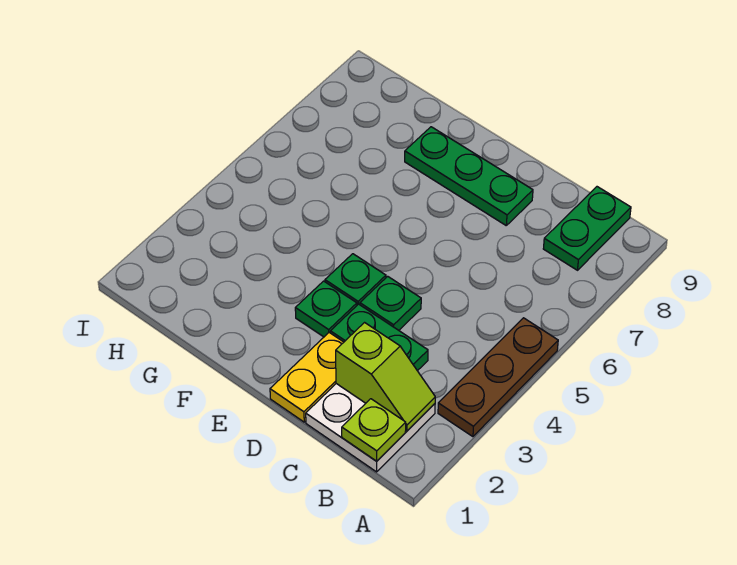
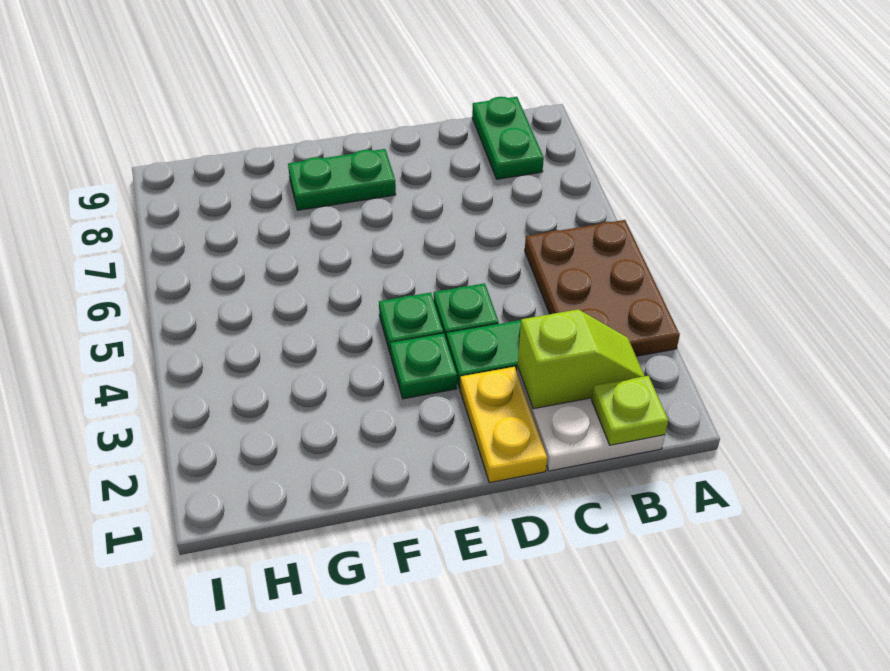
brown 1x3 plate [438,318,558,437] -> brown 2x3 plate [525,220,680,356]
green 1x3 plate [405,127,533,225] -> green 1x2 plate [288,149,396,210]

